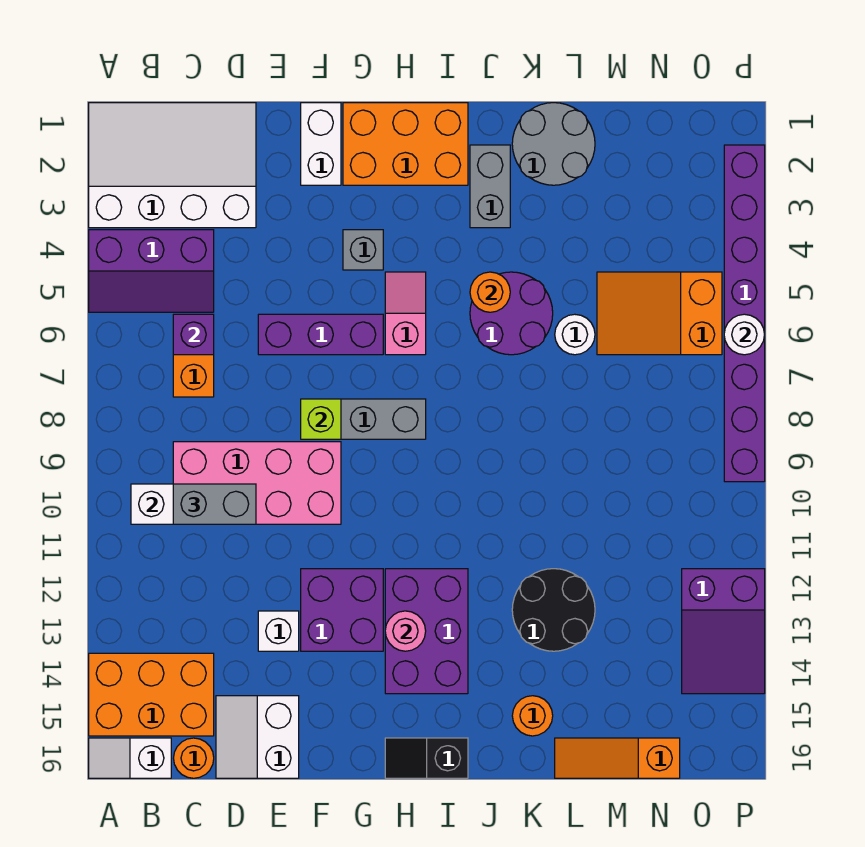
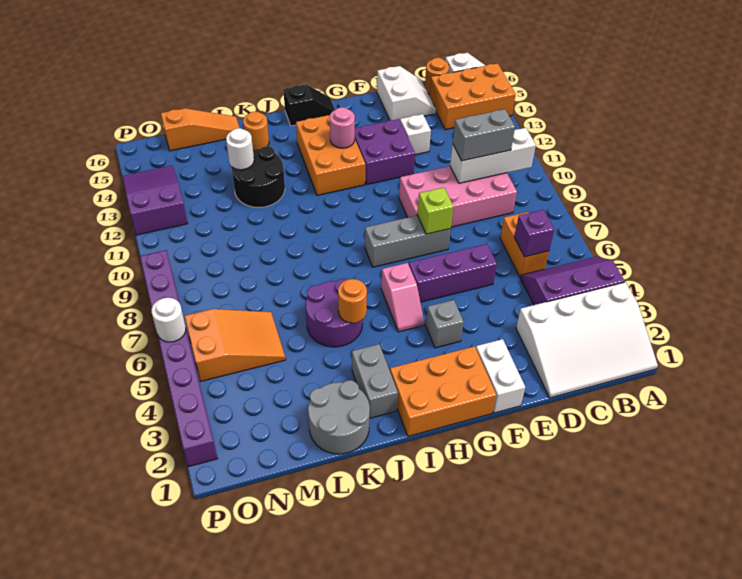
purple 2x3 brick [385,569,468,694] -> orange 2x3 brick [296,115,365,195]
white 1x1 round brick [555,314,595,355] -> white 1x1 round brick moved to [226,128,254,170]

